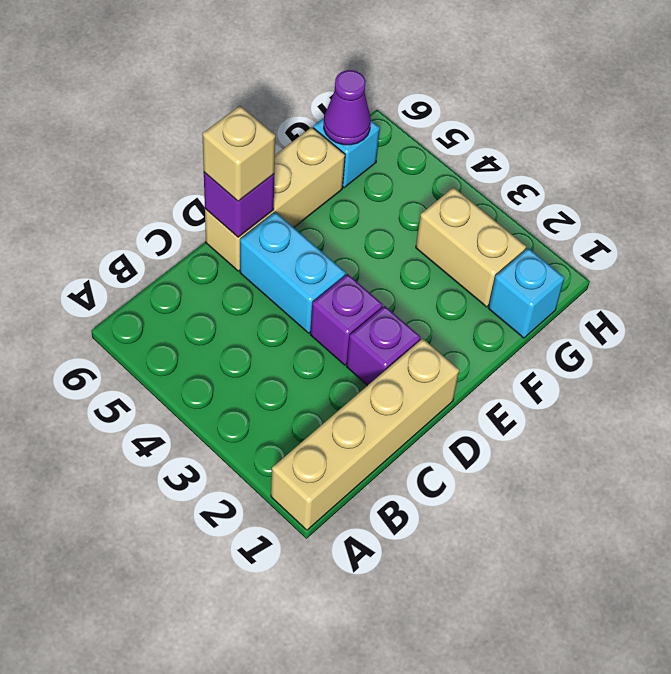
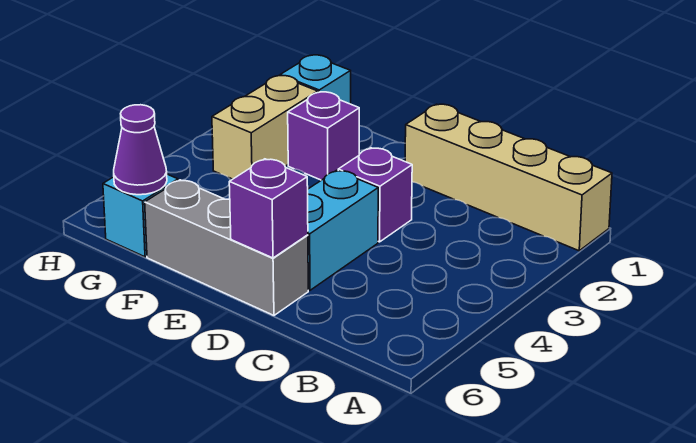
purple 1x1 brick [347,306,421,386] -> purple 1x1 brick moved to [288,92,359,180]
tan 1x3 brick [205,127,345,271] -> grey 1x3 brick [145,180,308,315]
tan 1x1 brick [203,106,275,201] -> none

